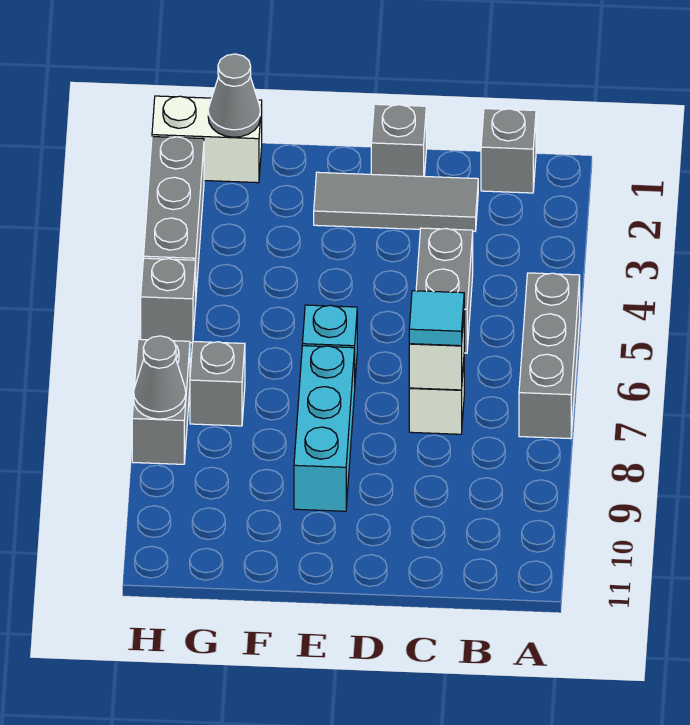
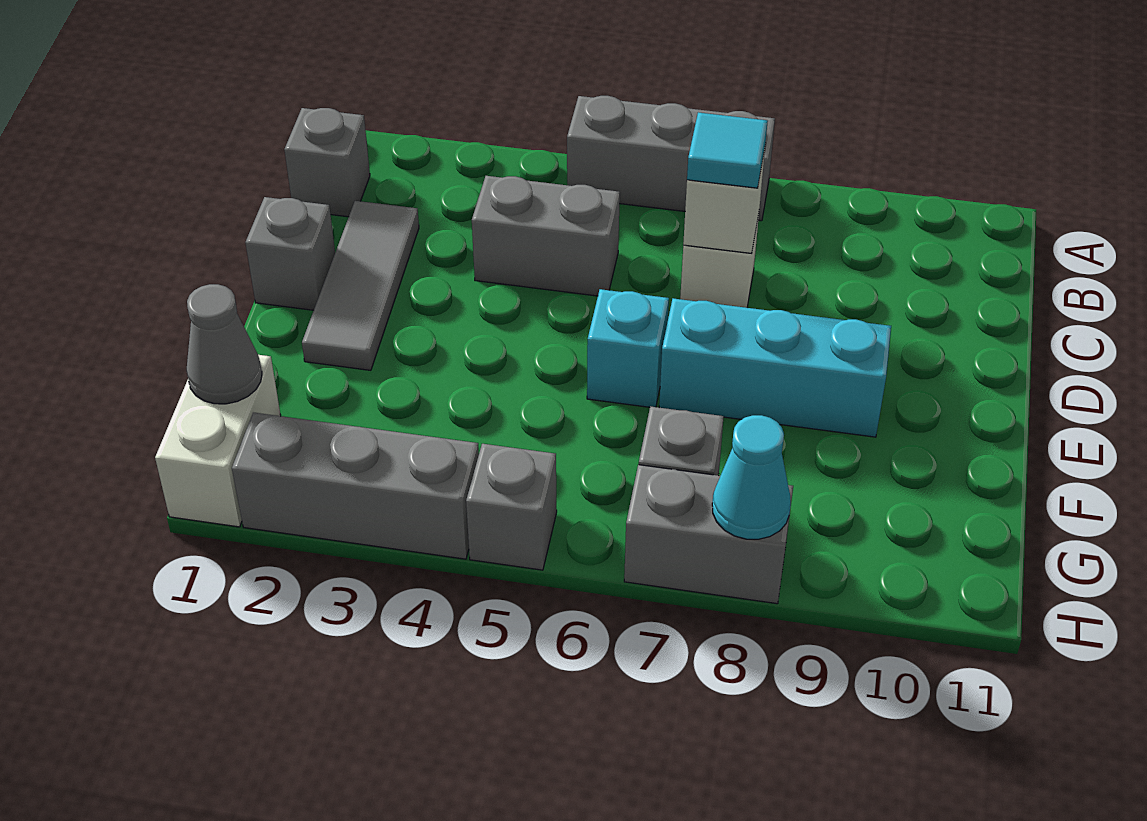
grey 1x1 cone [134,336,186,419] -> cyan 1x1 cone [712,415,791,539]

